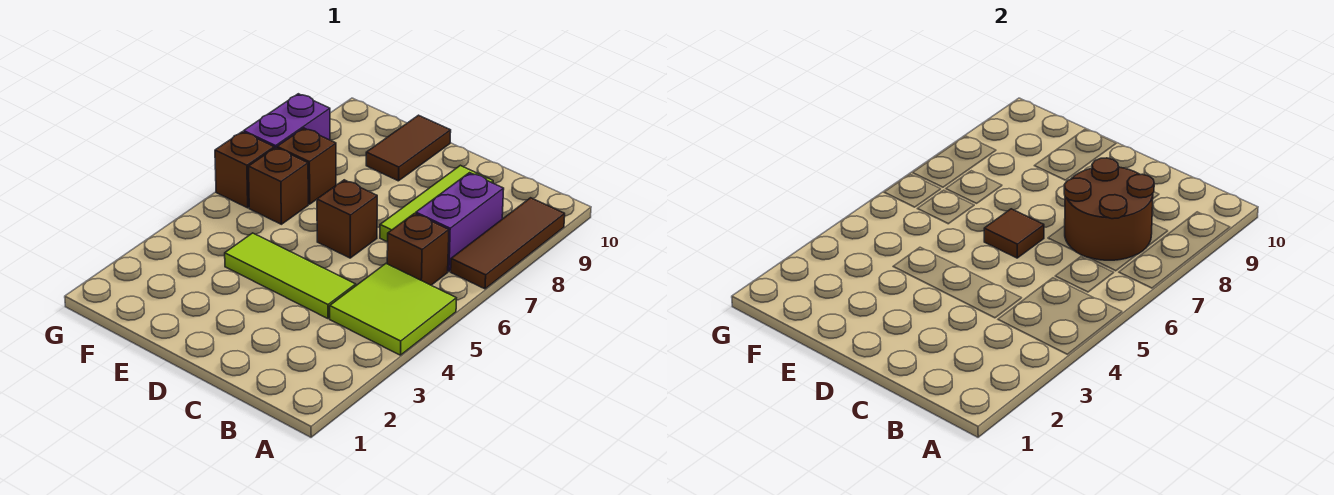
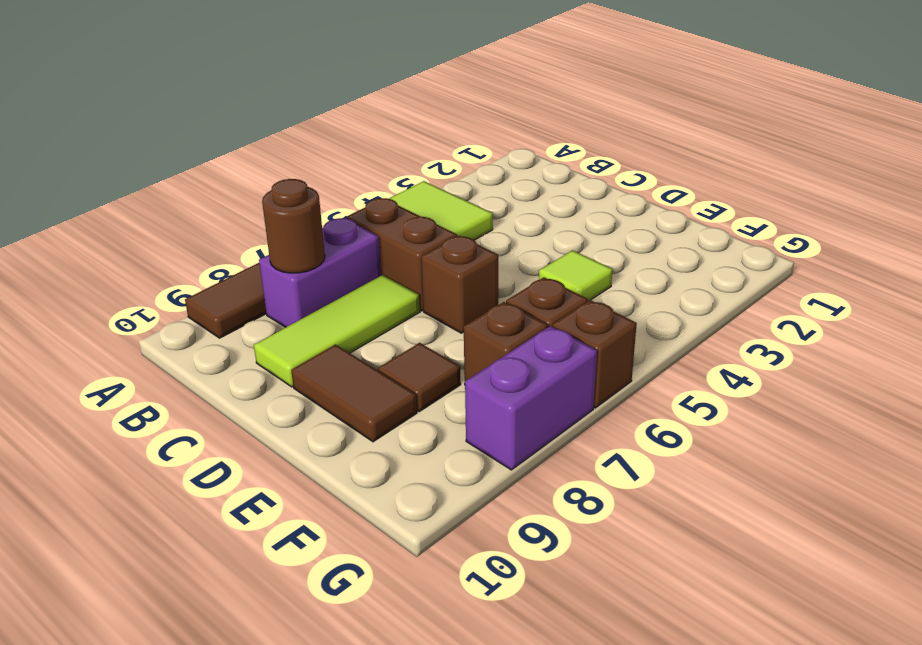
brown 1x1 brick [387,213,449,285] -> brown 1x2 brick [346,198,457,311]
brown 2x2 round brick [1064,158,1154,260] -> brown 1x1 round brick [262,179,325,273]
lime 1x3 tile [225,233,356,319] -> lime 1x1 tile [539,250,613,301]
brown 1x1 tile [984,209,1044,258] -> brown 1x1 tile moved to [378,343,461,411]
brown 1x2 tile [366,115,451,181] -> brown 1x2 tile turned to [291,345,417,442]

